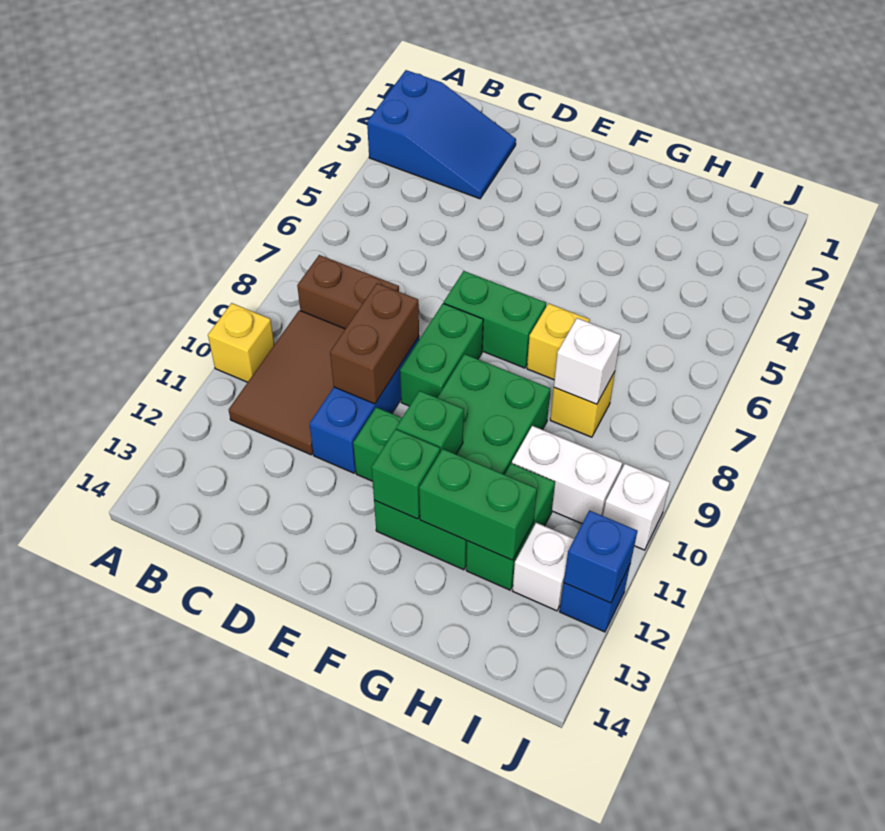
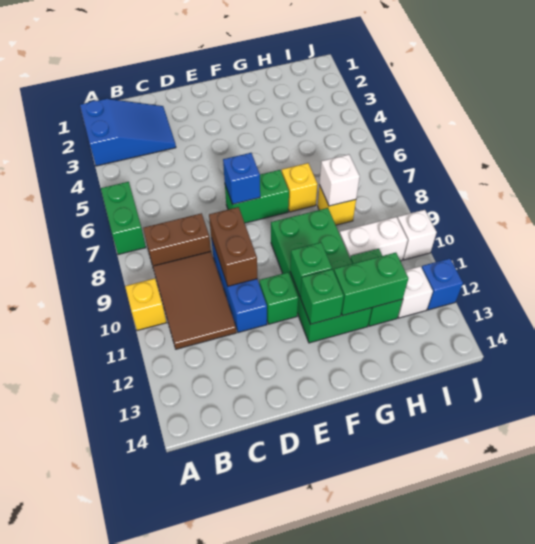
green 1x2 brick [400,303,483,406] -> green 1x2 brick moved to [101,182,146,255]
blue 1x1 brick [564,511,637,603] -> blue 1x1 brick moved to [223,153,260,204]

